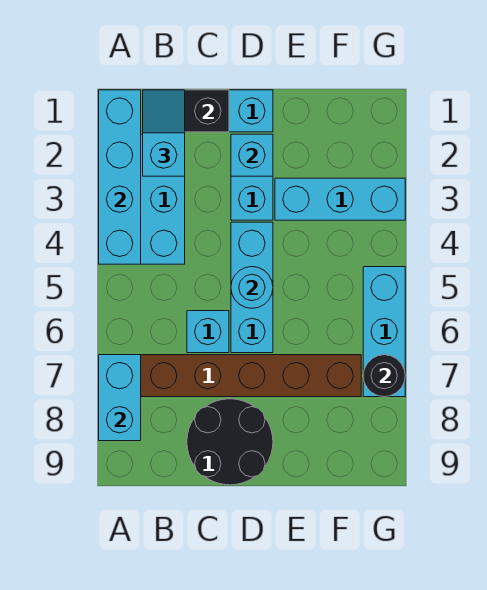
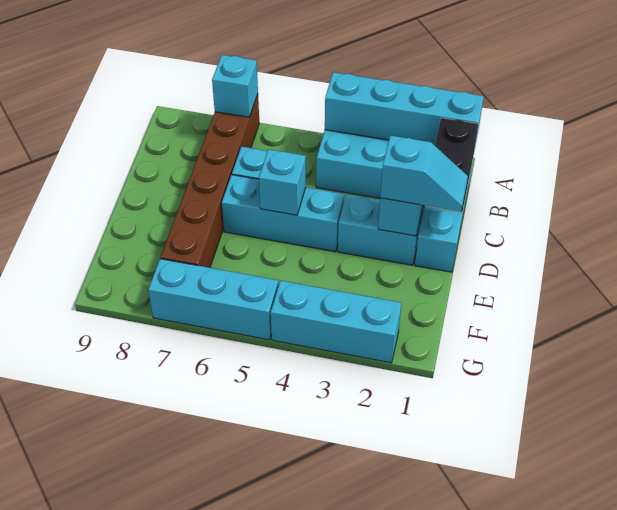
cyan 1x2 brick [99,355,141,441] -> cyan 1x1 brick [212,55,258,117]
cyan 1x2 slope [143,90,185,176] -> cyan 1x2 slope moved to [380,135,468,212]
black 2x2 round brick [187,399,273,485] -> none
cyan 1x1 round brick [231,267,273,308] -> cyan 1x1 brick [259,149,306,215]
cyan 1x3 brick [275,178,405,220] -> cyan 1x3 brick turned to [271,280,402,363]
black 1x1 round brick [363,355,405,397] -> none

